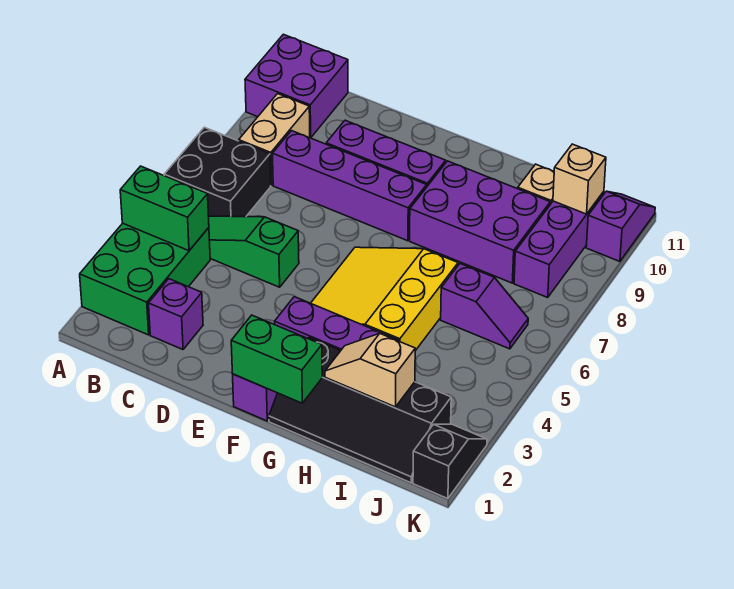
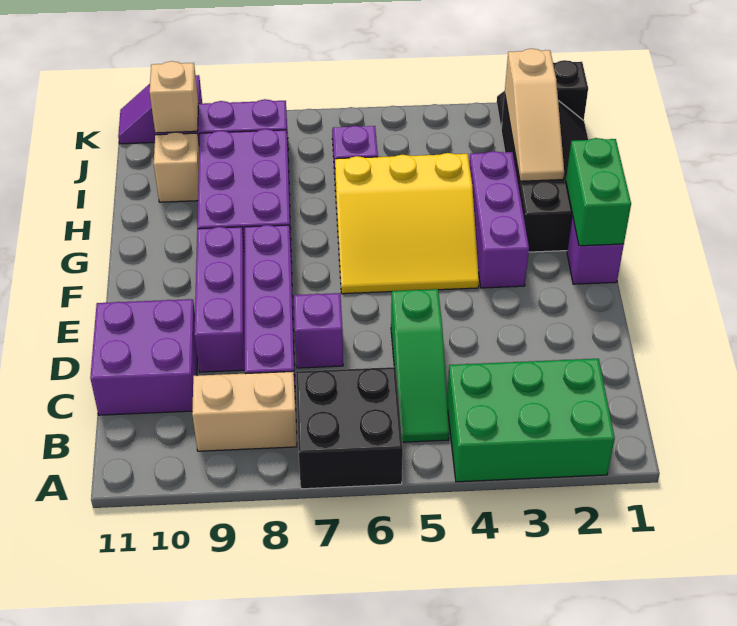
green 1x2 brick [120,166,209,251] -> none
purple 2x2 brick [245,34,348,138] -> purple 2x2 brick moved to [90,299,197,415]
purple 1x1 brick [148,279,203,350] -> purple 1x1 brick moved to [294,293,343,368]
tan 1x2 slope [325,333,415,407] -> tan 1x3 slope [505,49,564,181]

